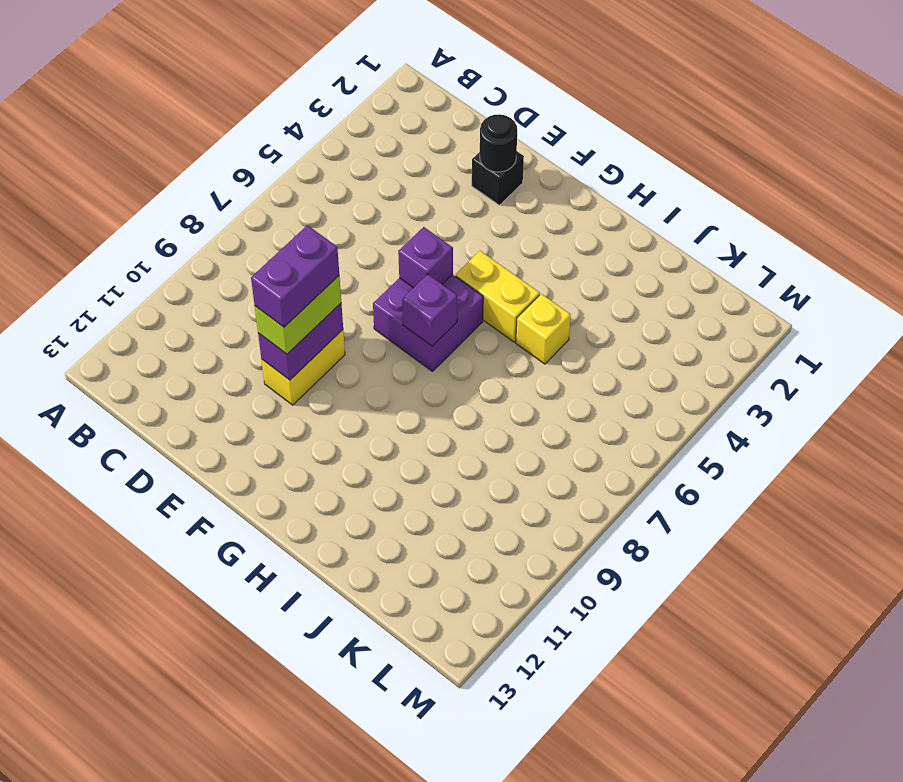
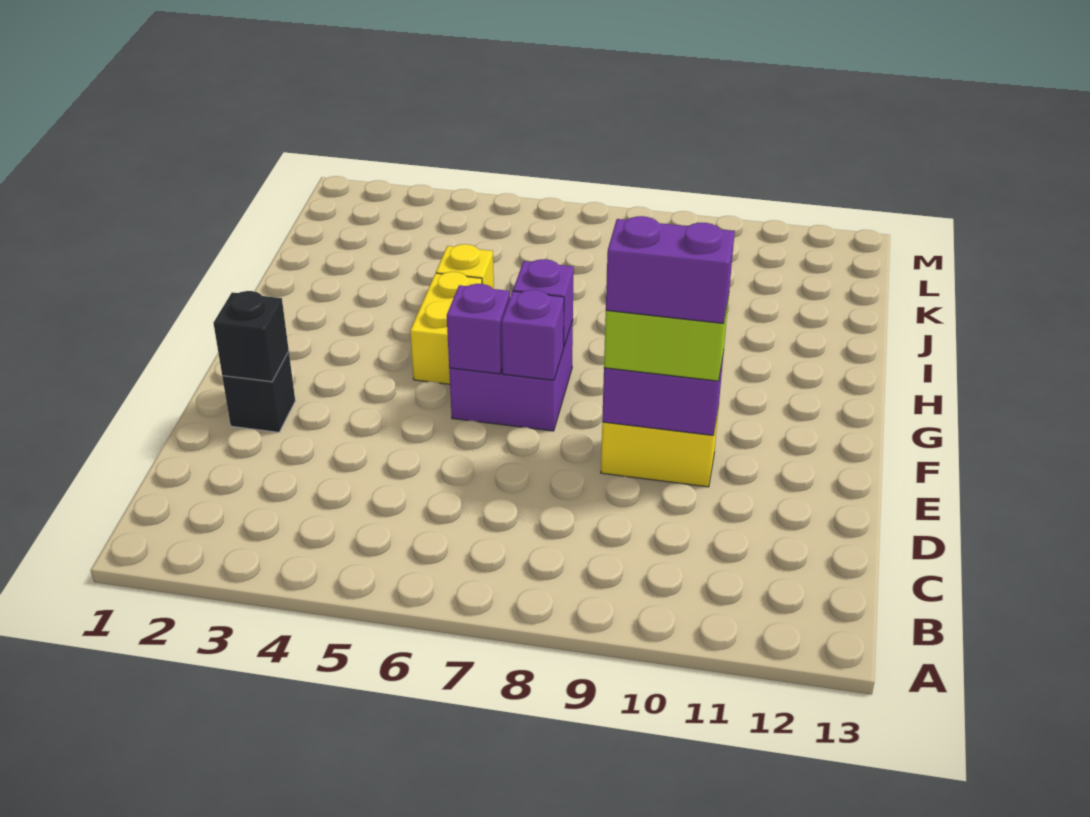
black 1x1 round brick [480,114,517,172] -> black 1x1 brick [213,291,289,382]
none -> purple 1x1 brick [501,290,564,380]

